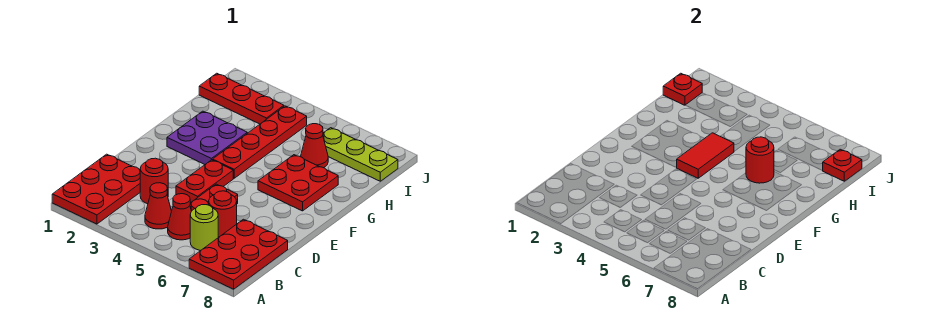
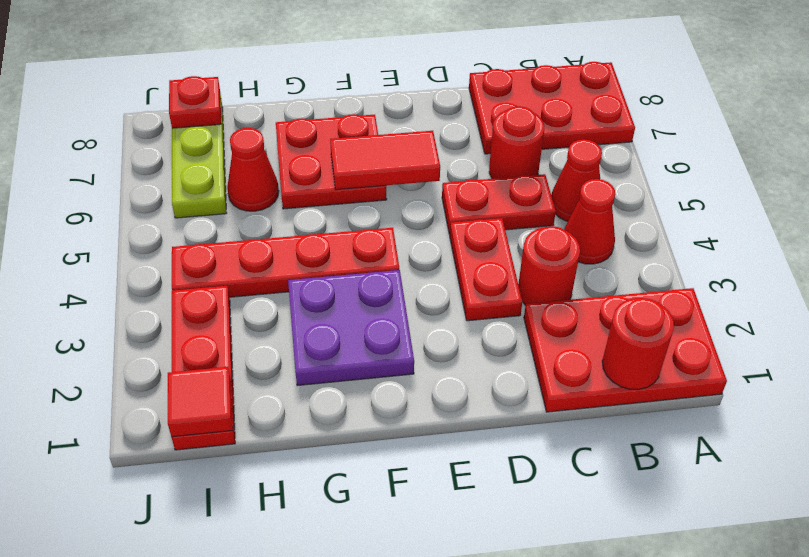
lime 1x1 round brick [190,205,218,251] -> none
red 1x2 plate [176,160,233,202] -> red 1x2 plate turned to [450,218,522,321]
red 1x2 tile [676,133,734,178] -> red 1x2 tile moved to [330,131,440,190]
red 1x1 round brick [746,137,774,183] -> red 1x1 round brick moved to [602,298,674,390]
red 1x1 plate [663,73,702,105] -> red 1x1 tile [168,367,233,437]

